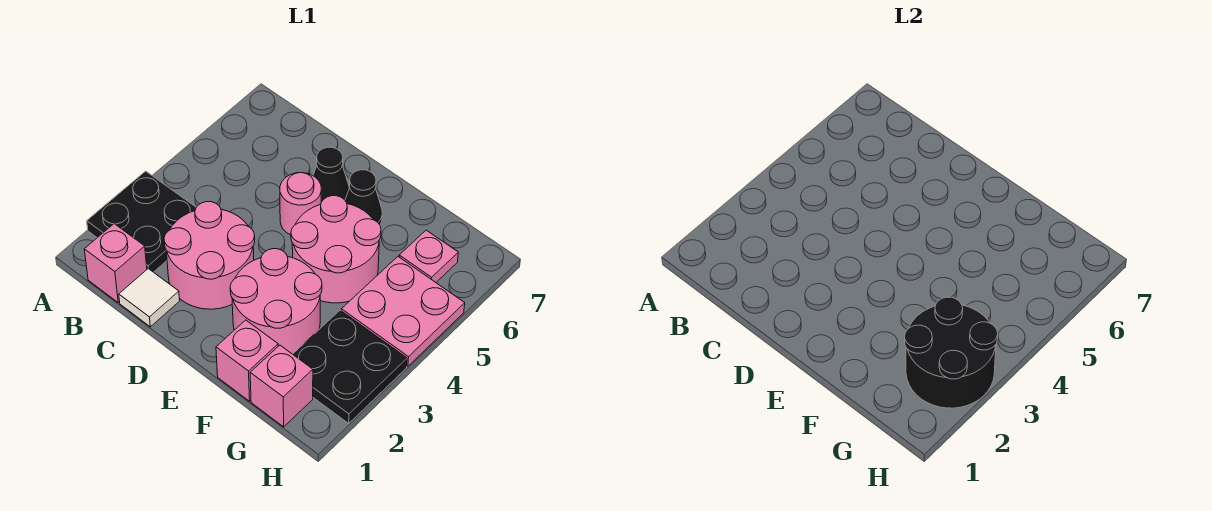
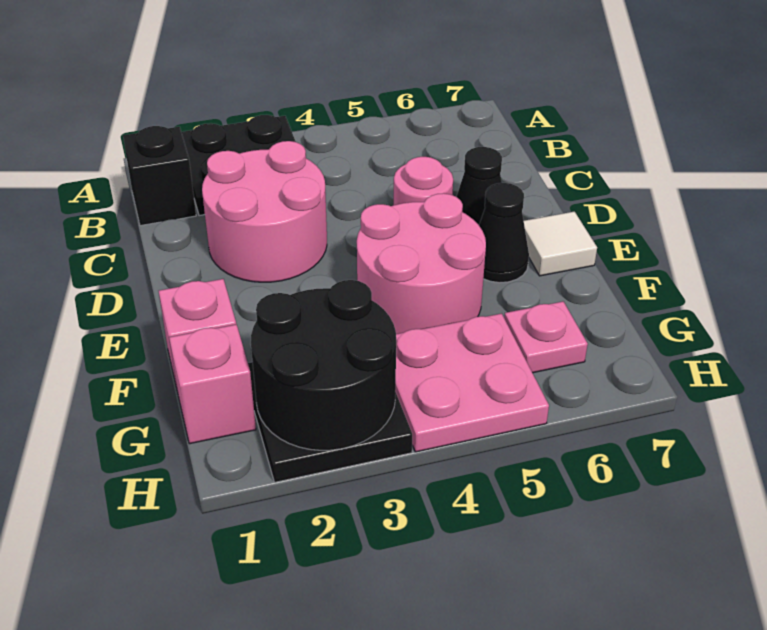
pink 1x1 brick [84,224,147,303] -> black 1x1 brick [123,126,196,226]
white 1x1 tile [119,269,180,327] -> white 1x1 tile moved to [524,212,597,276]
pink 2x2 round brick [230,249,322,354] -> none

